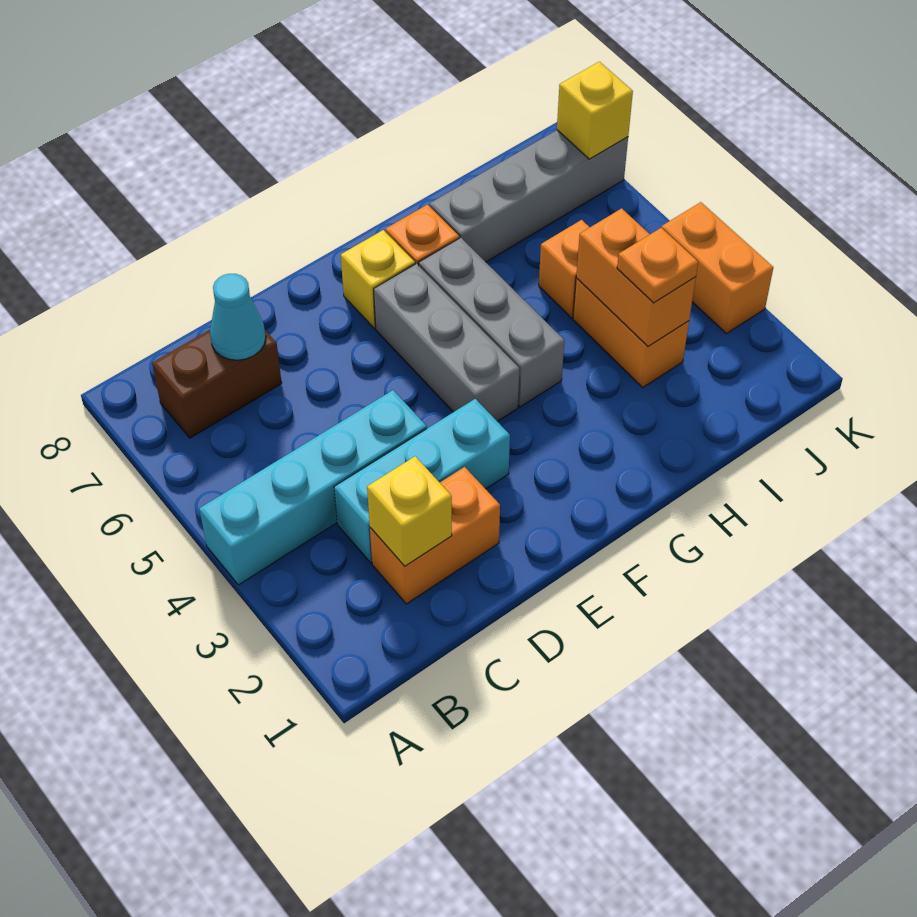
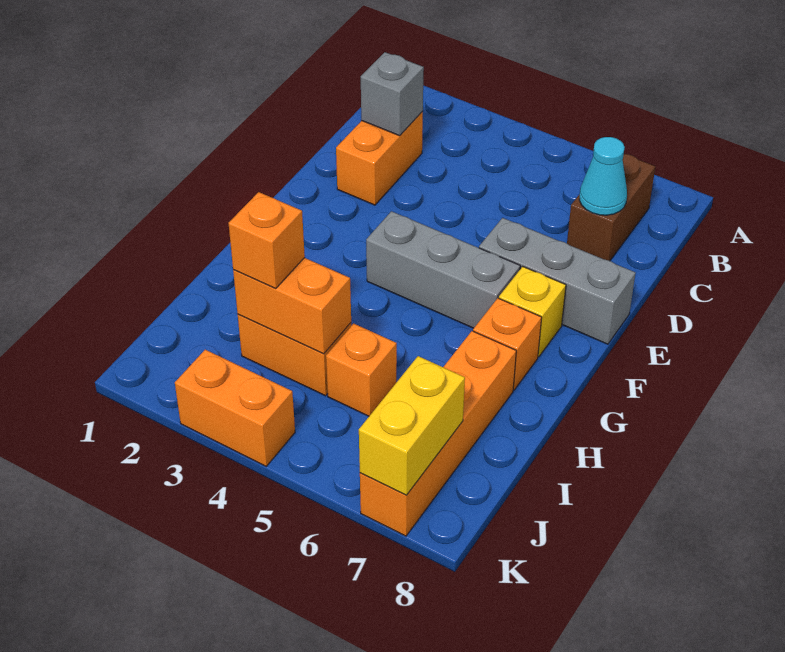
cyan 1x4 brick [199,390,427,585] -> none
yellow 1x1 brick [367,456,452,566] -> grey 1x1 brick [361,52,424,136]
cyan 1x3 brick [334,399,510,563] -> none
grey 1x3 brick [419,238,564,407] -> grey 1x3 brick moved to [479,218,636,344]
grey 1x4 brick [430,130,628,262] -> orange 1x4 brick [360,331,516,536]
orange 1x1 plate [617,228,698,303] -> orange 1x1 brick [229,192,305,288]
yellow 1x1 brick [557,62,633,159] -> yellow 1x2 brick [359,356,465,495]

